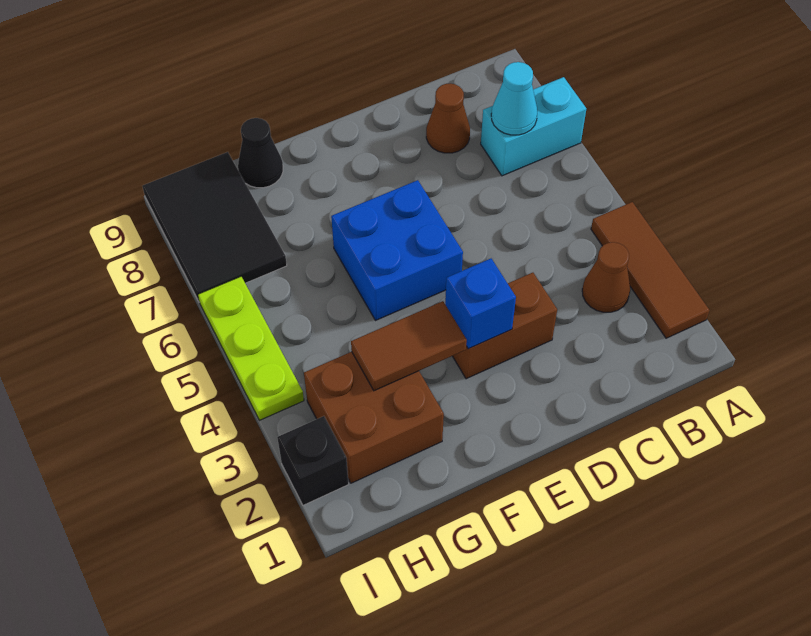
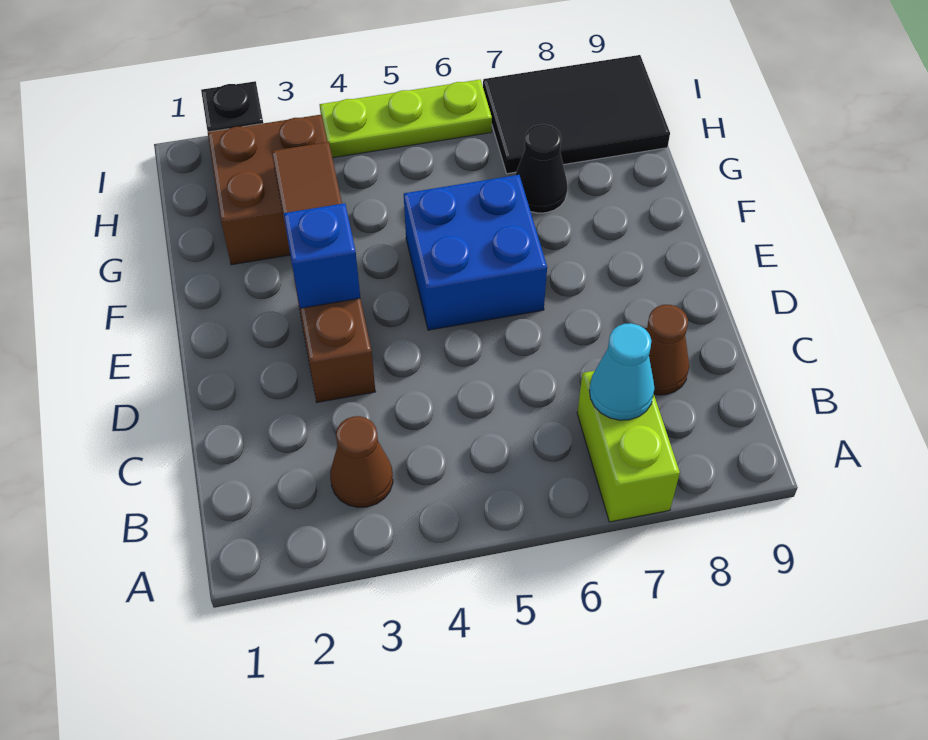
brown 1x3 tile [591,202,709,338] -> none
cyan 1x2 brick [481,77,586,176] -> lime 1x2 brick [577,371,680,522]
black 1x1 cone [238,118,283,188] -> black 1x1 cone moved to [515,124,567,213]

